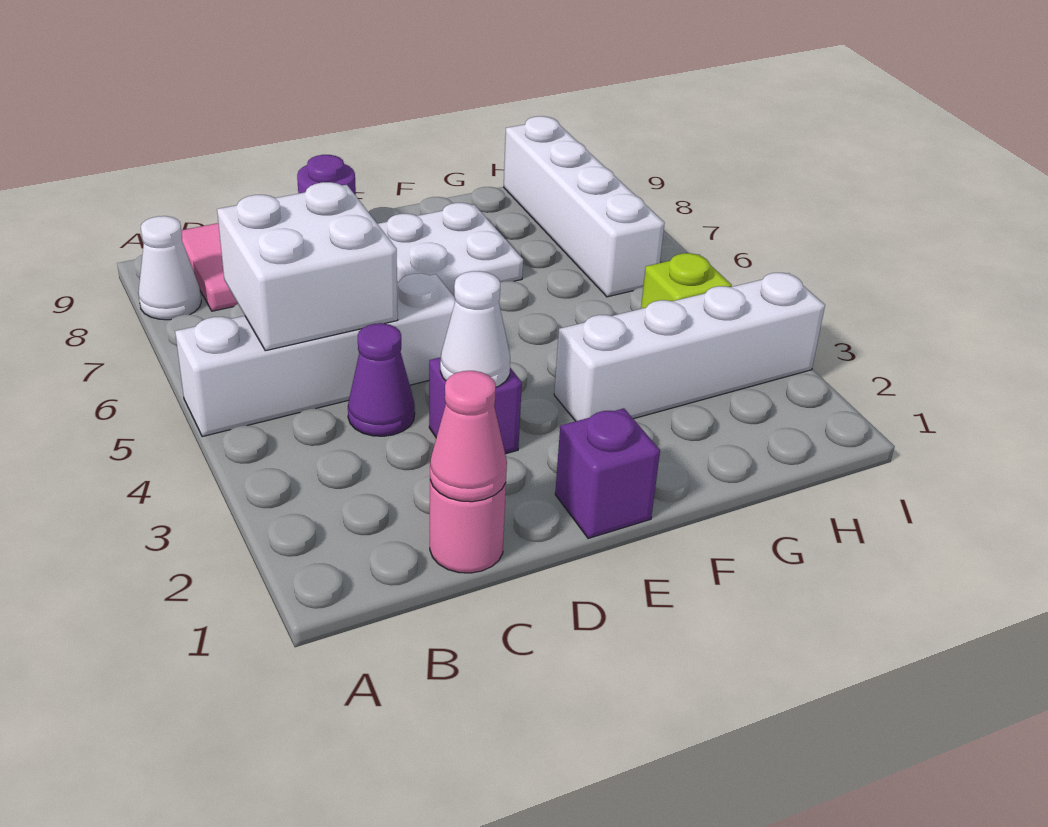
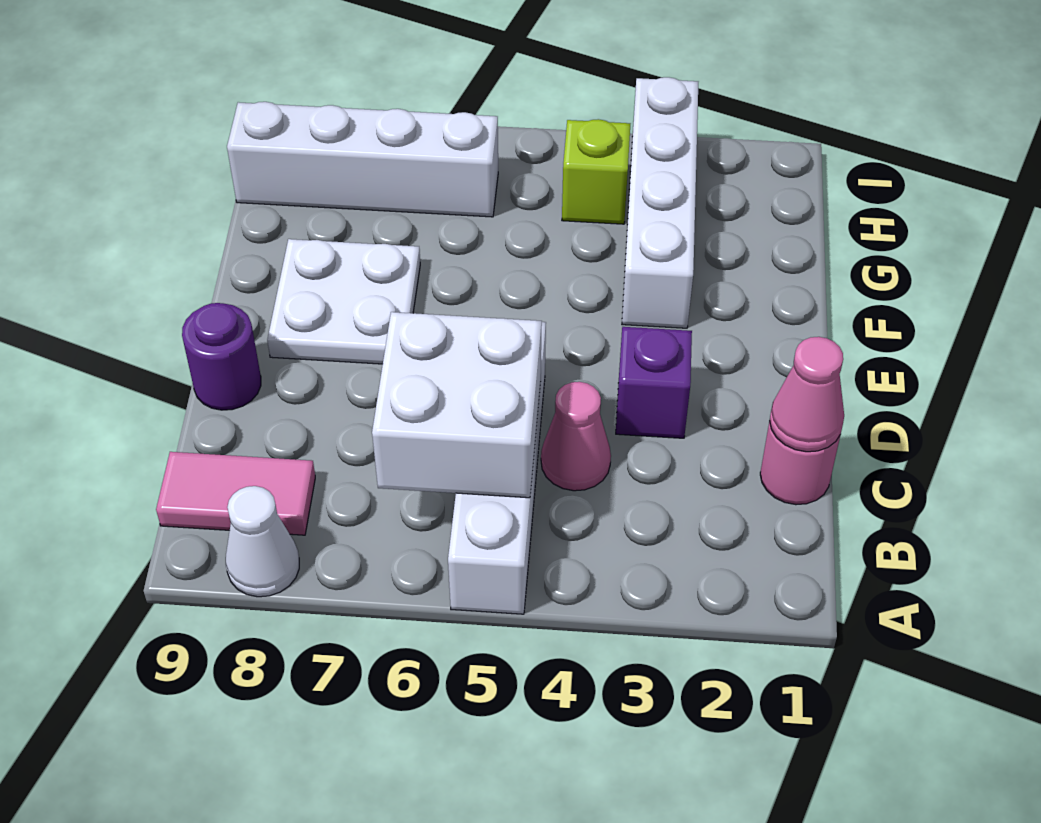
purple 1x1 cone [348,323,415,436] -> pink 1x1 cone [541,382,611,491]
white 1x1 cone [440,271,510,387] -> none
purple 1x1 brick [555,408,660,538] -> none

